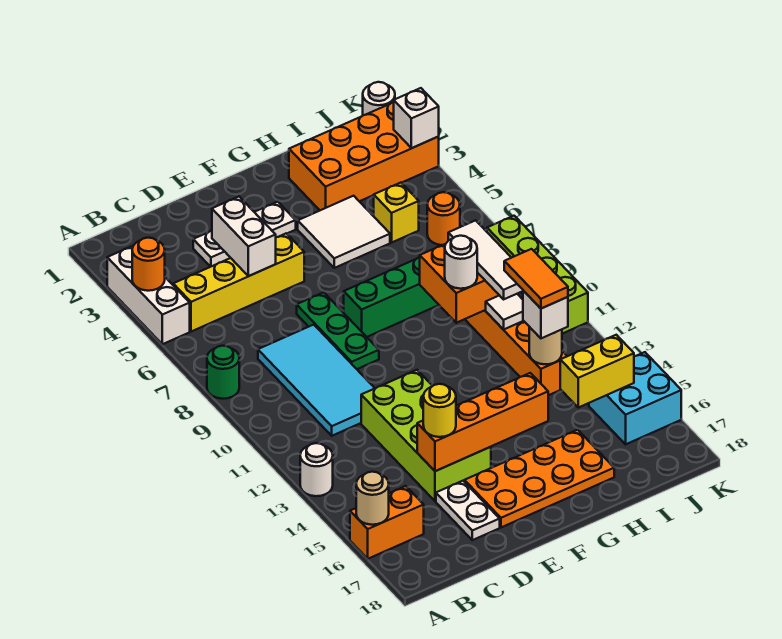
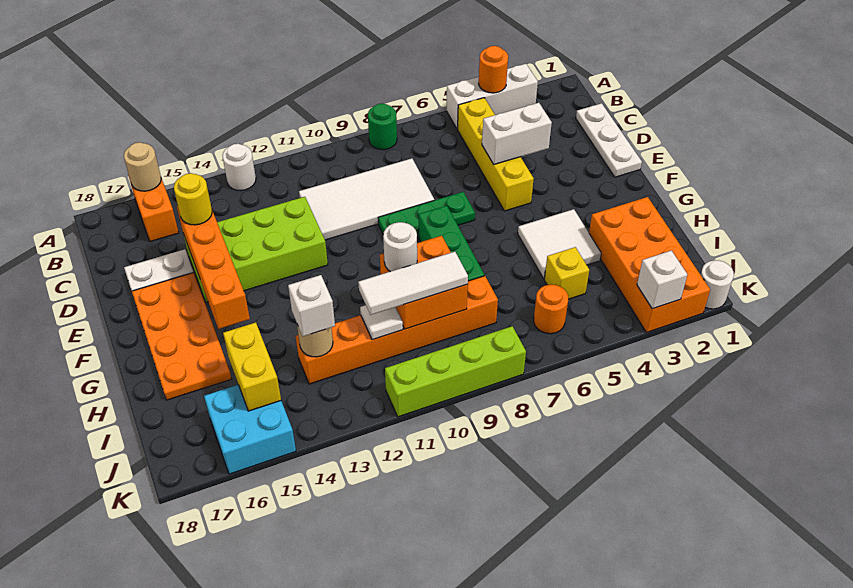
cyan 2x4 tile [258,325,375,436] -> white 2x4 tile [299,158,434,240]
white 1x3 plate [193,202,296,267] -> white 1x3 plate moved to [576,103,642,177]
orange 1x2 tile [504,249,568,309] -> none

